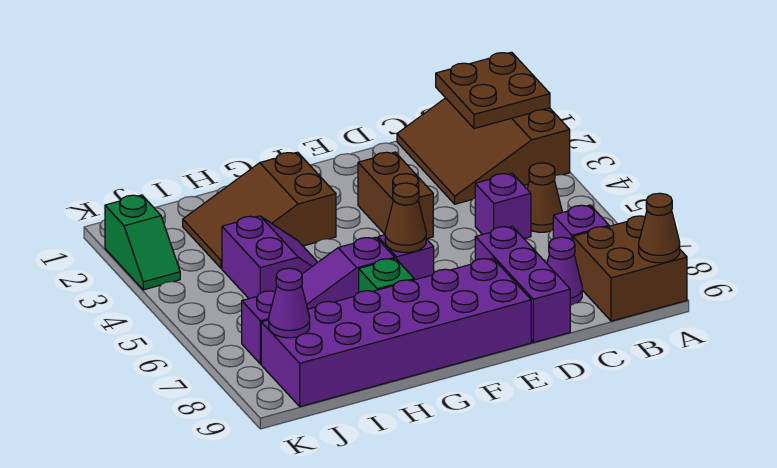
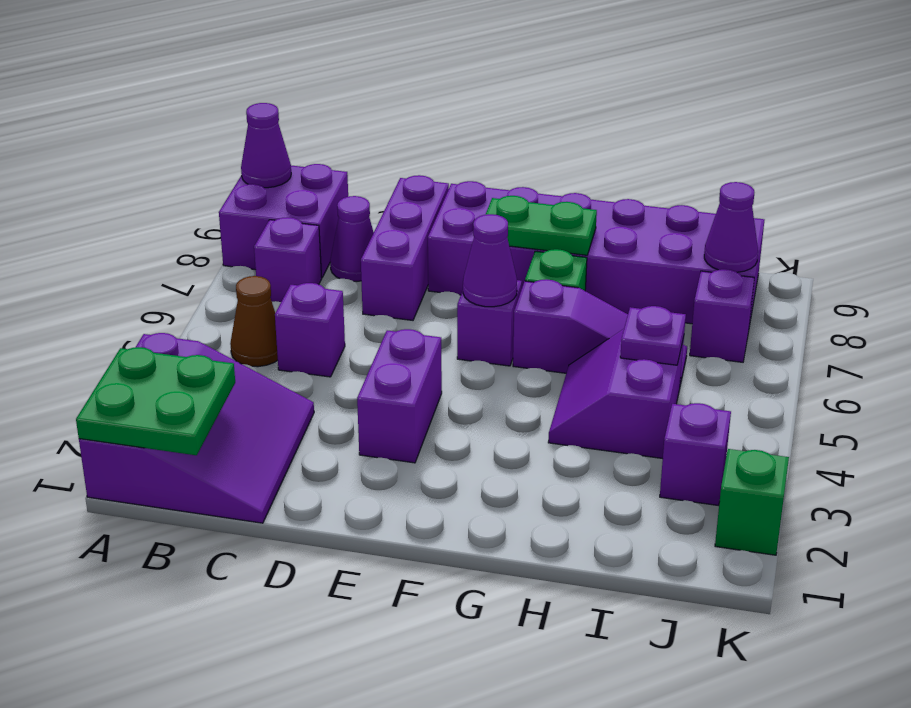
brown 3x3 slope [397,98,570,204] -> purple 3x3 slope [79,333,314,523]
brown 2x2 plate [436,52,550,129] -> green 2x2 plate [76,347,235,455]
brown 2x2 brick [573,216,687,321] -> purple 2x2 brick [219,164,348,277]
brown 1x1 cone [639,193,680,263] -> purple 1x1 cone [241,103,291,188]
brown 1x2 brick [358,152,433,239] -> purple 1x2 brick [357,329,442,463]
brown 1x1 cone [385,183,426,252] -> purple 1x1 cone [463,214,517,307]
none -> green 1x2 plate [486,196,597,255]
brown 2x3 slope [183,152,336,268] -> none
none -> purple 1x1 plate [620,306,686,365]
none -> purple 1x1 brick [660,403,731,505]

